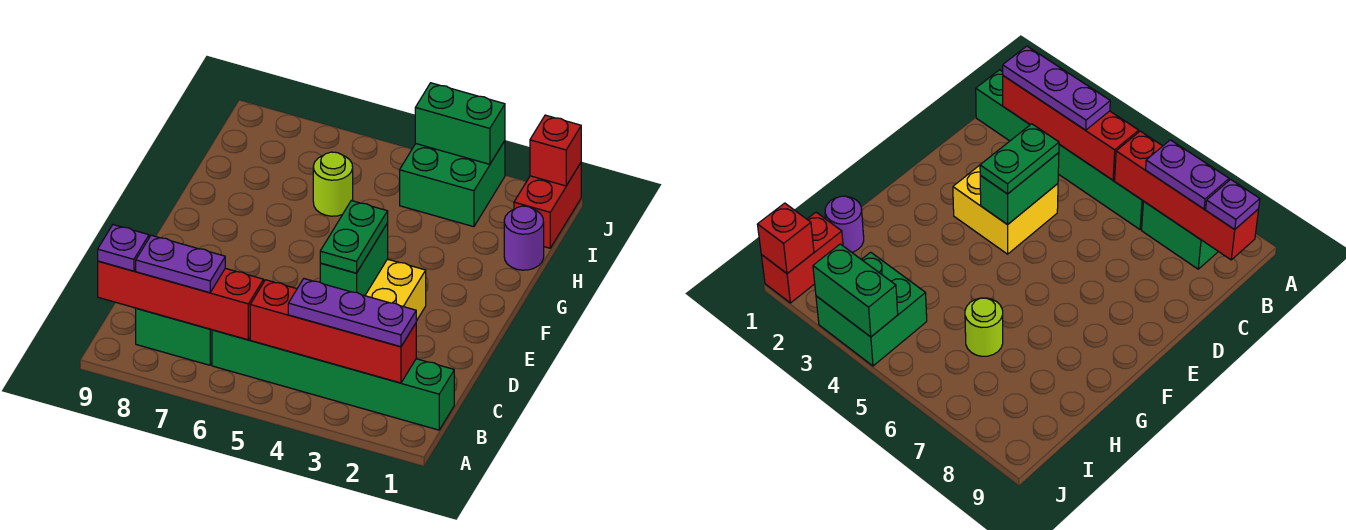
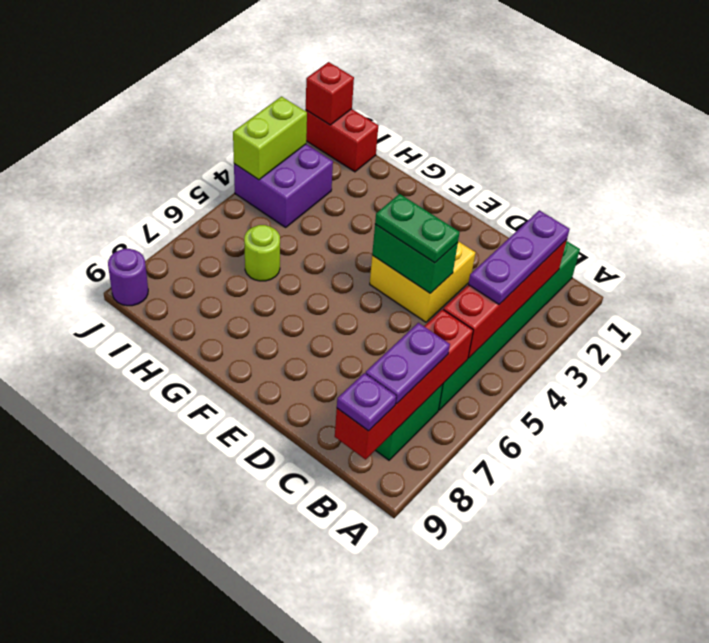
purple 1x1 round brick [504,206,544,270] -> purple 1x1 round brick moved to [108,249,148,306]
green 2x2 brick [400,141,505,227] -> purple 2x2 brick [234,144,333,227]
green 1x2 brick [415,83,505,164] -> lime 1x2 brick [233,96,307,180]

